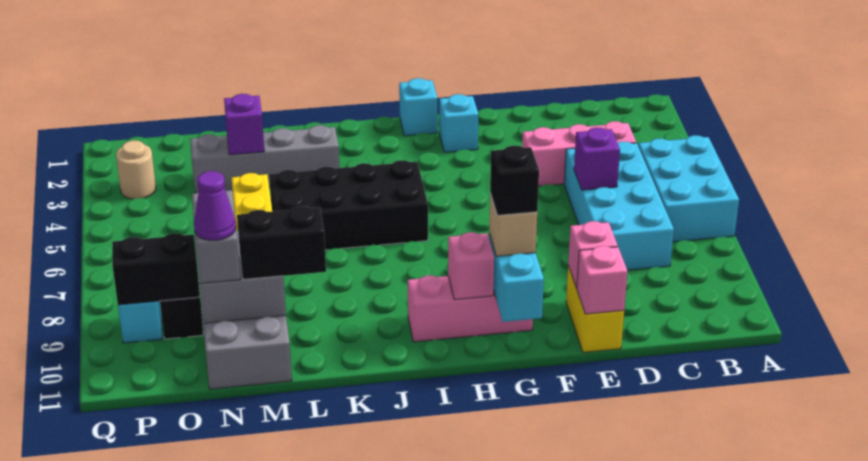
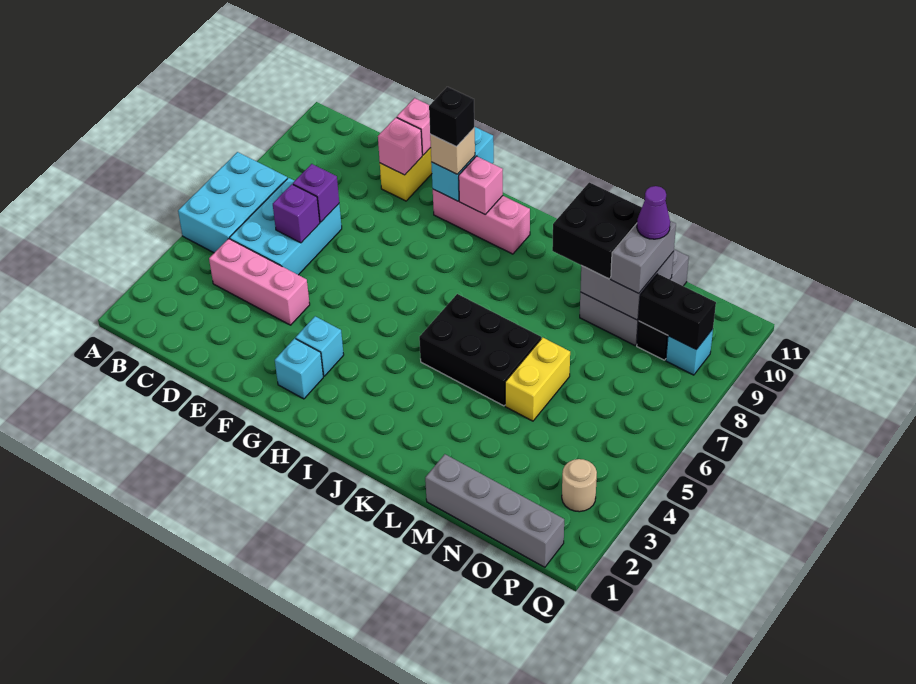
cyan 2x4 brick [564,142,674,270] -> cyan 2x3 brick [230,178,342,275]
cyan 1x1 brick [399,78,437,136] -> cyan 1x1 brick moved to [295,316,344,376]
black 2x4 brick [269,160,428,250] -> black 2x3 brick [419,294,541,406]
grey 1x4 brick [190,125,339,193] -> grey 1x4 brick moved to [425,454,564,567]
black 1x2 brick [237,206,326,279] -> black 2x2 brick [552,182,642,279]
purple 1x1 brick [224,94,264,155] -> purple 1x1 brick moved to [293,164,339,222]

